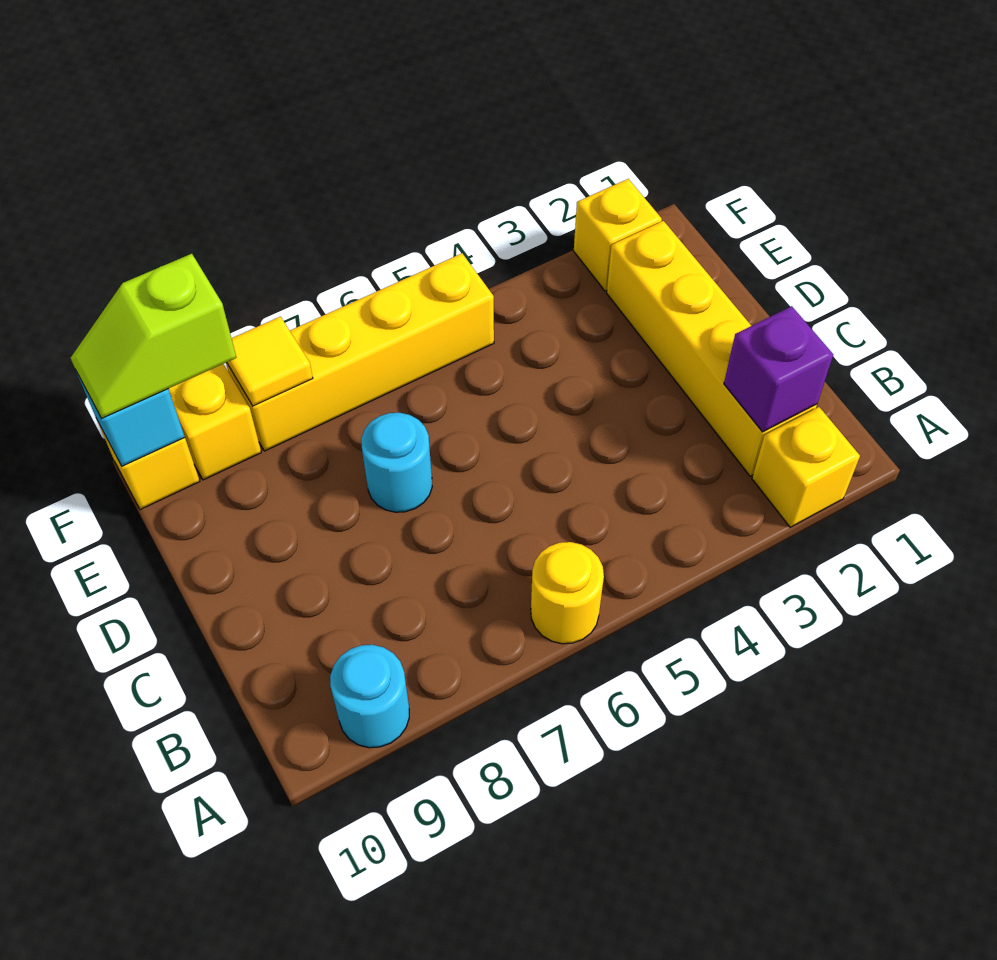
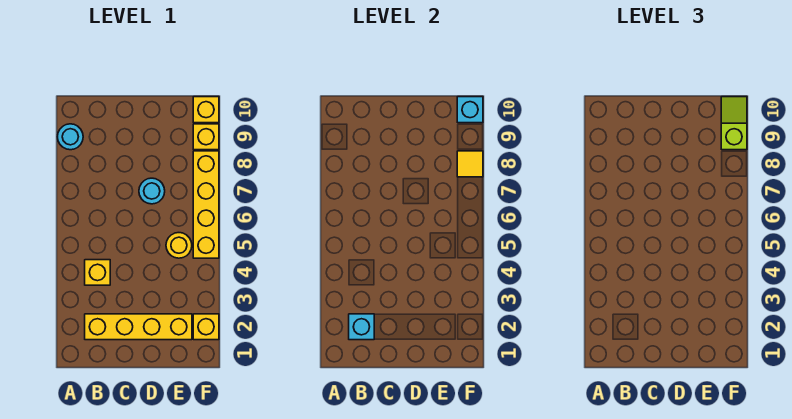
yellow 1x1 brick [752,407,860,527] -> yellow 1x1 brick moved to [85,260,110,285]
yellow 1x1 round brick [531,542,604,644] -> yellow 1x1 round brick moved to [166,233,192,258]
purple 1x1 brick [724,306,833,432] -> cyan 1x1 brick [349,314,374,340]

